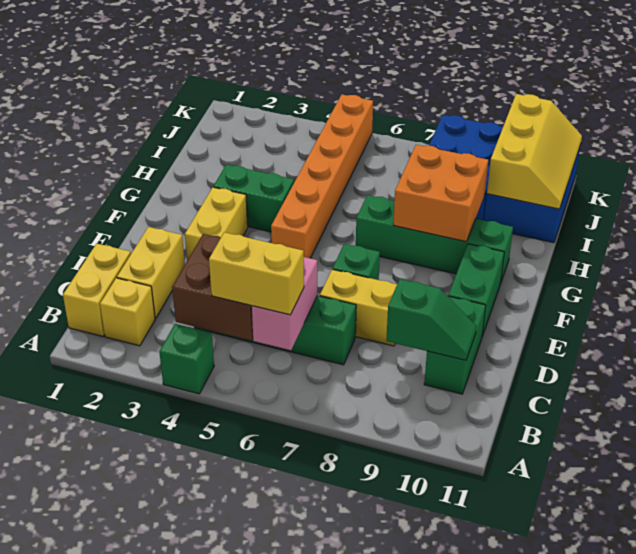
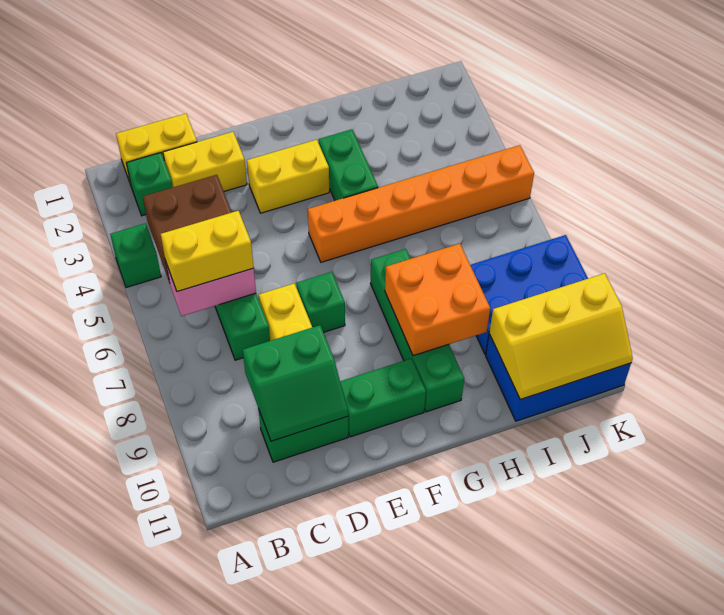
yellow 1x1 brick [100,278,155,346] -> green 1x1 brick [126,153,173,216]
yellow 1x2 brick [209,232,304,315] -> yellow 1x2 brick turned to [161,211,254,292]
green 1x2 slope [386,279,477,360] -> green 2x2 slope [243,325,348,441]

